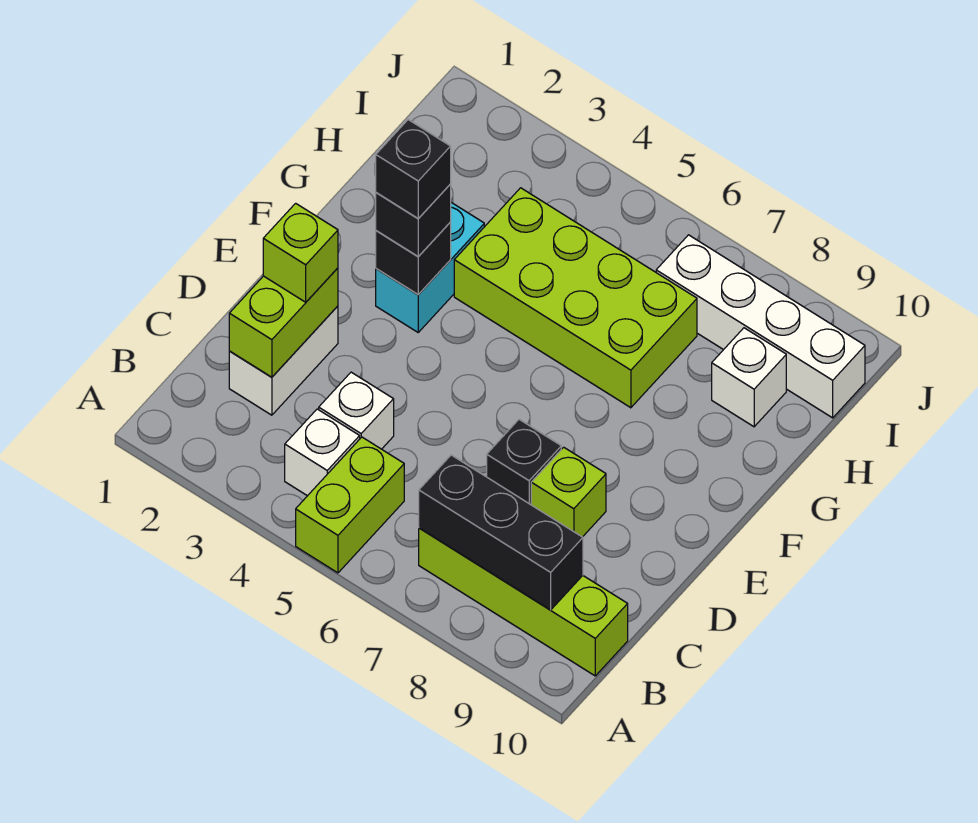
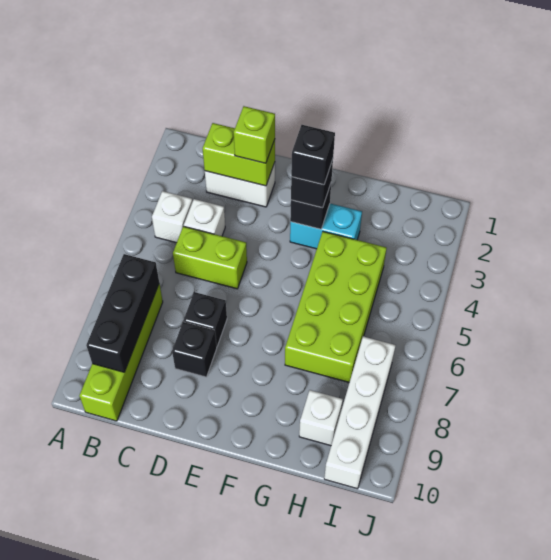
lime 1x2 brick [296,437,404,573] -> lime 1x2 brick moved to [173,226,247,289]
lime 1x1 brick [531,447,606,537] -> black 1x1 brick [172,322,217,377]

